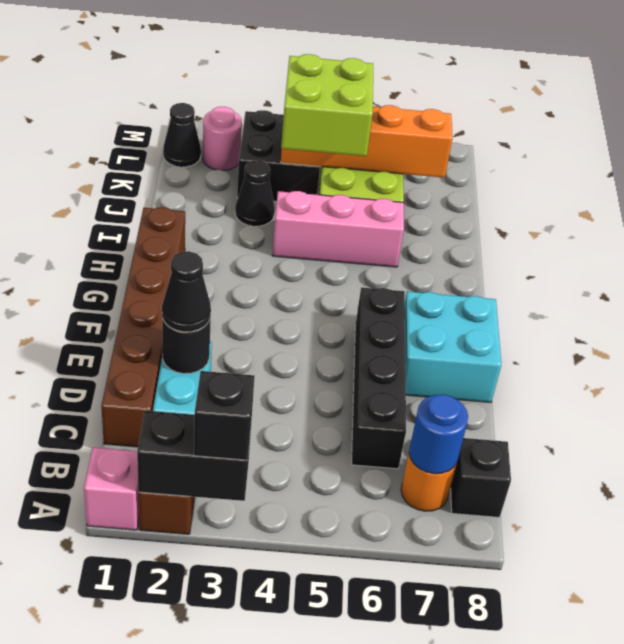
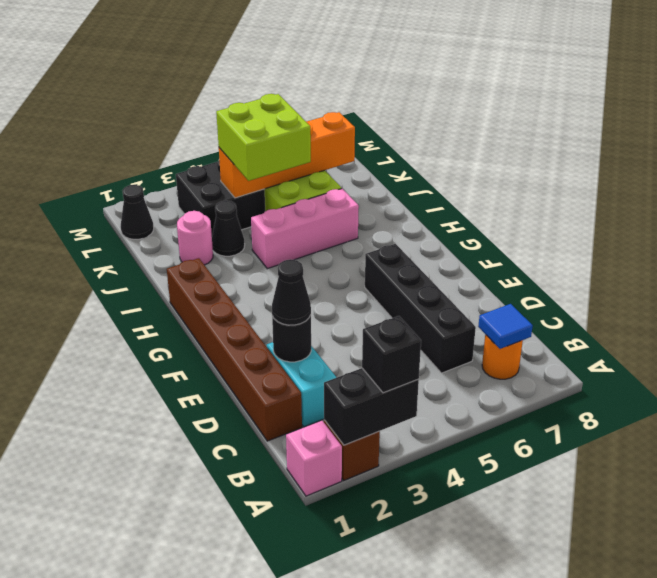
blue 1x1 round brick [409,395,468,474] -> blue 1x1 tile [478,304,533,349]
black 1x1 brick [451,438,511,517] -> none
cyan 2x2 brick [405,291,501,403] -> none
pink 1x1 round brick [203,107,242,171] -> pink 1x1 round brick moved to [177,211,213,265]

